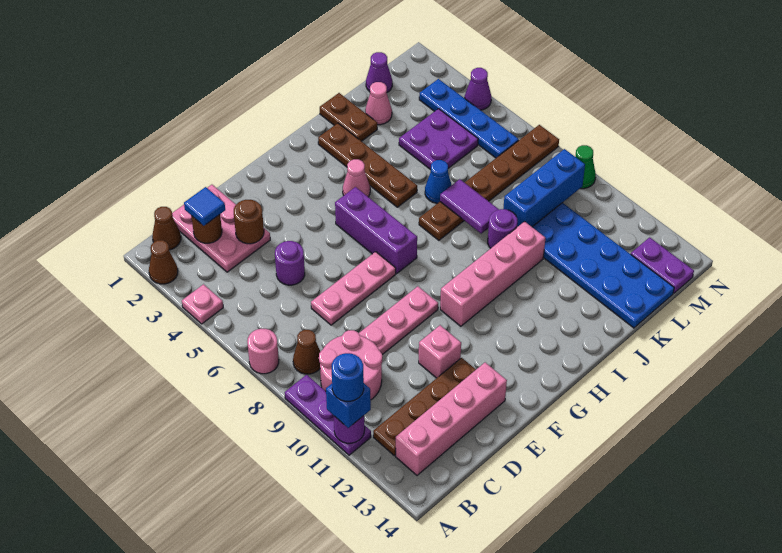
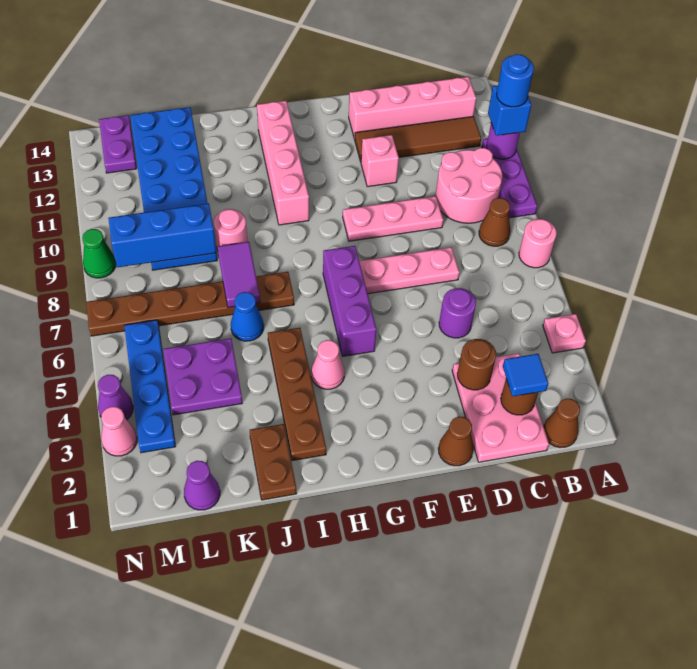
brown 1x1 cone [149,240,178,284] -> brown 1x1 cone moved to [438,417,474,466]
brown 1x4 plate [373,358,476,456] -> brown 1x4 tile [355,116,481,162]
pink 1x4 brick [440,221,545,326] -> pink 1x4 brick turned to [257,101,309,225]
purple 1x1 round brick [488,209,517,248] -> pink 1x1 round brick [214,209,248,250]
pink 1x1 cone [365,82,392,125] -> pink 1x1 cone moved to [101,407,137,456]

